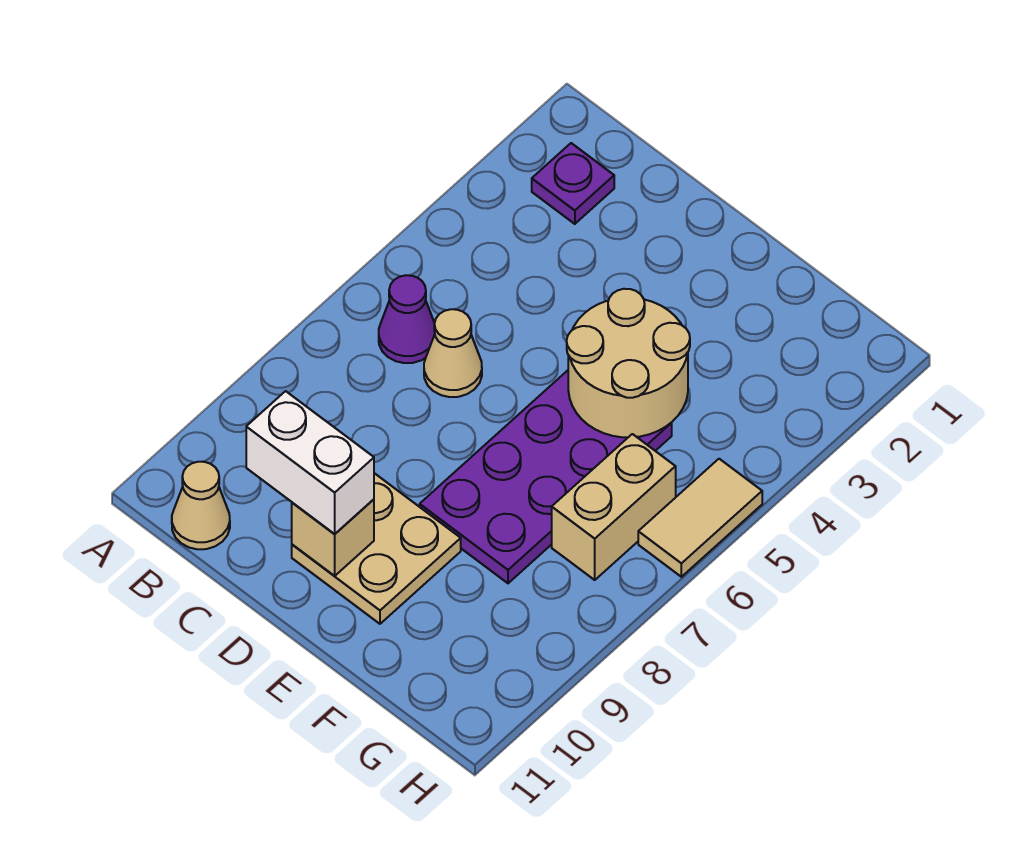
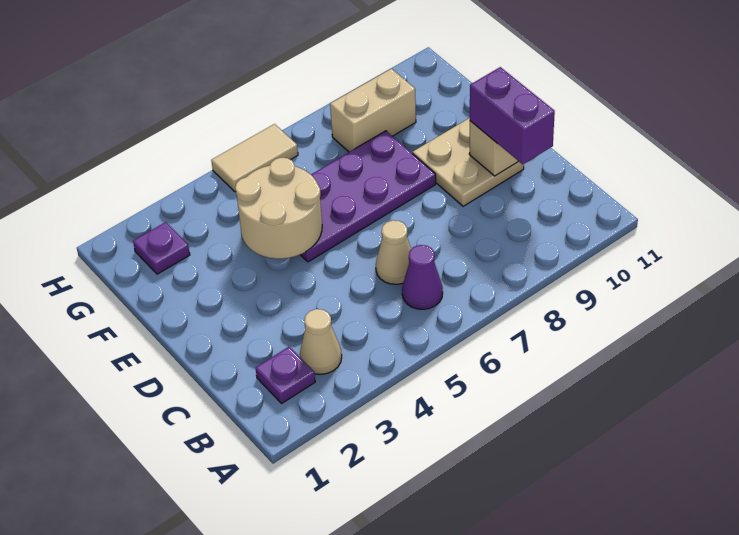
tan 1x1 cone [172,462,230,549] -> tan 1x1 cone moved to [300,309,342,374]
white 1x2 brick [246,391,374,534] -> purple 1x2 brick [470,67,555,164]
none -> purple 1x1 plate [133,222,190,274]
tan 1x2 brick [552,434,676,580] -> tan 1x2 brick moved to [330,69,416,152]

